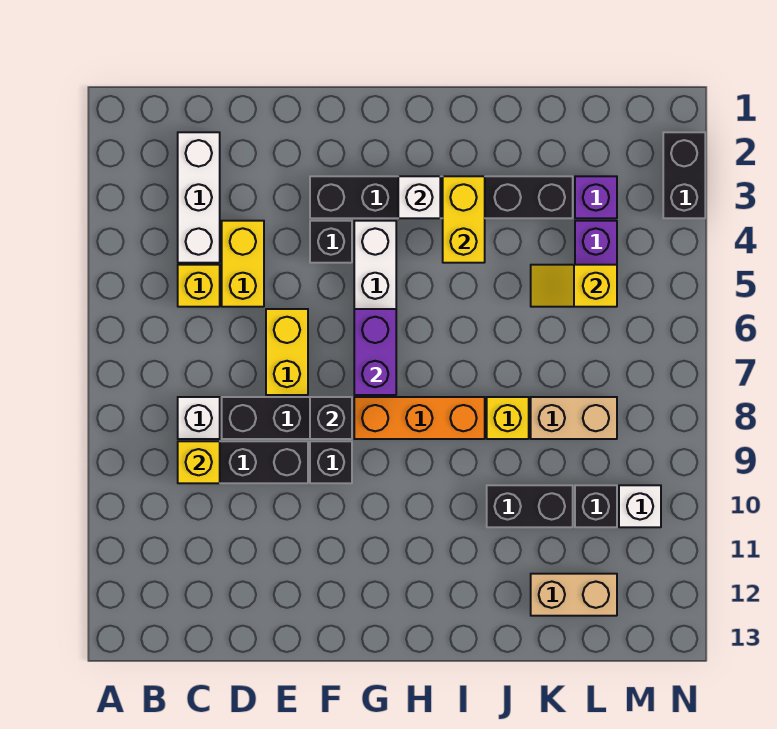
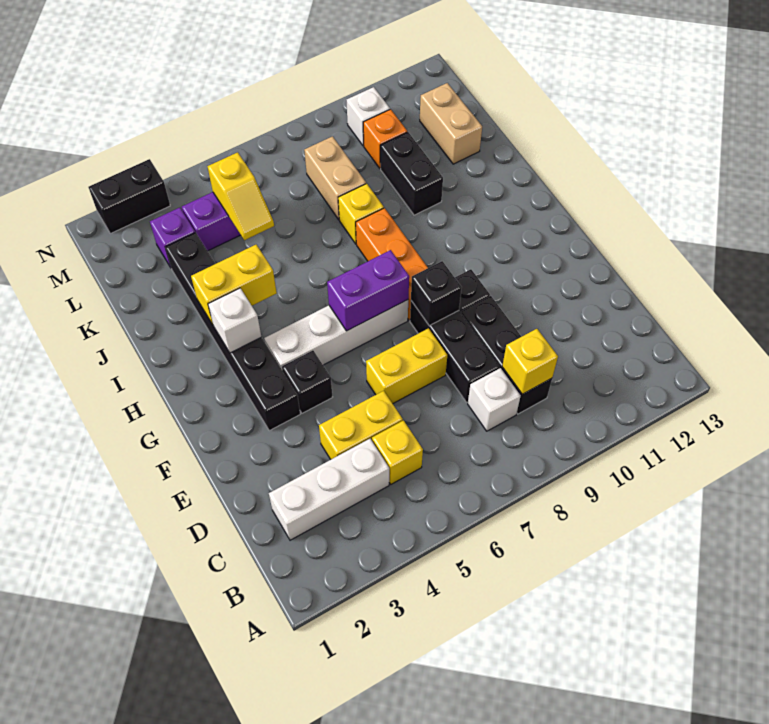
black 1x1 brick [575,485,617,527] -> orange 1x1 brick [363,109,407,168]

